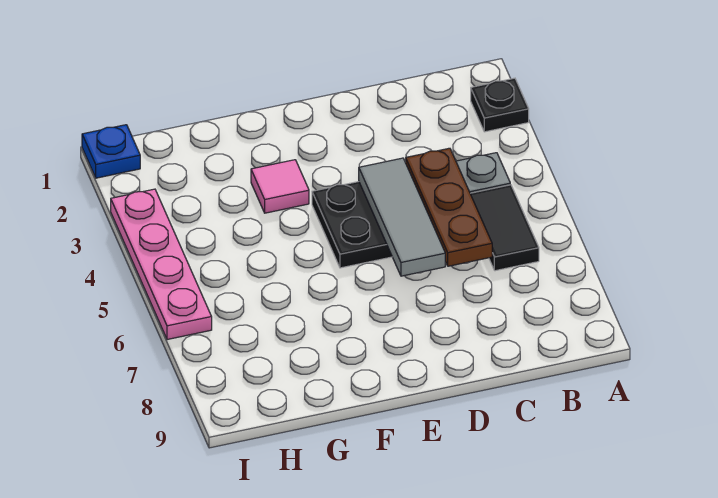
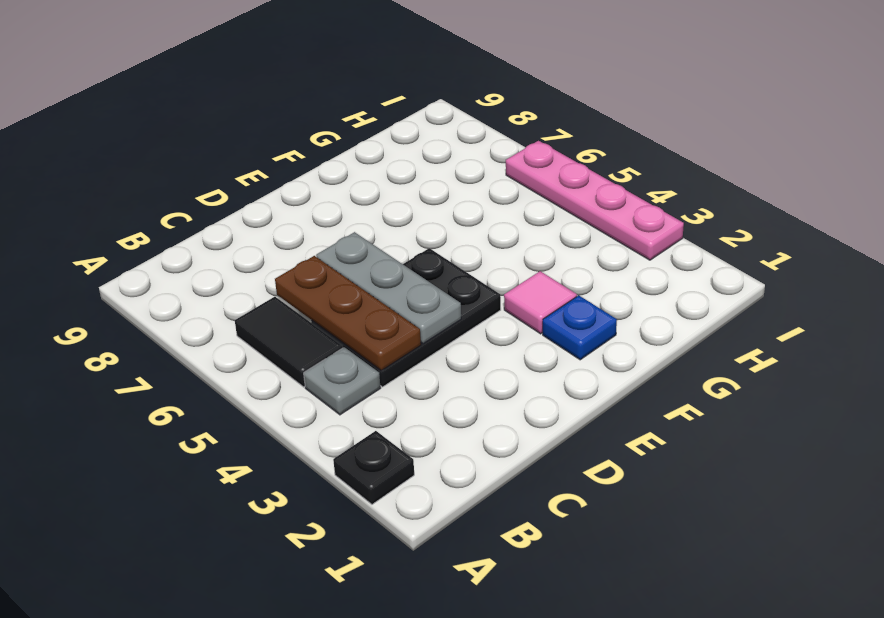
grey 1x3 tile [359,158,445,276] -> grey 1x3 plate [316,232,461,344]
blue 1x1 plate [82,125,140,178] -> blue 1x1 plate moved to [543,295,617,360]

